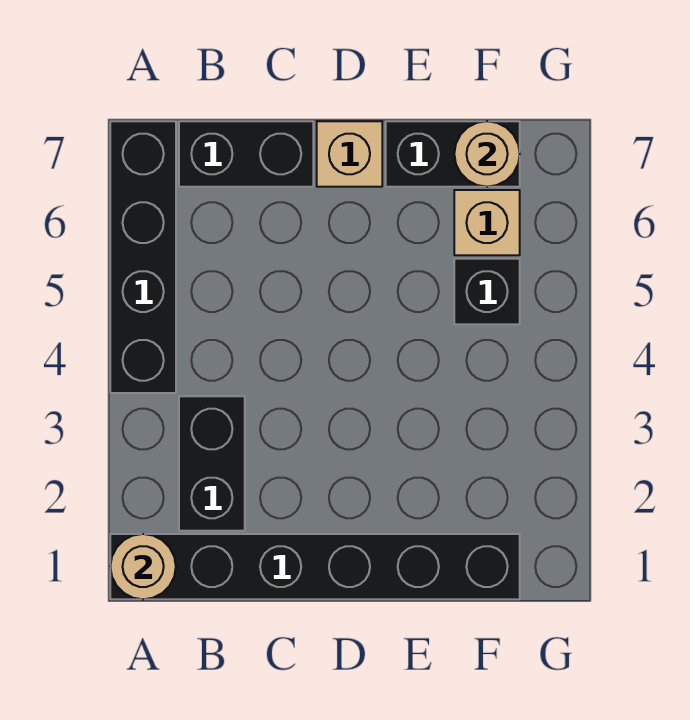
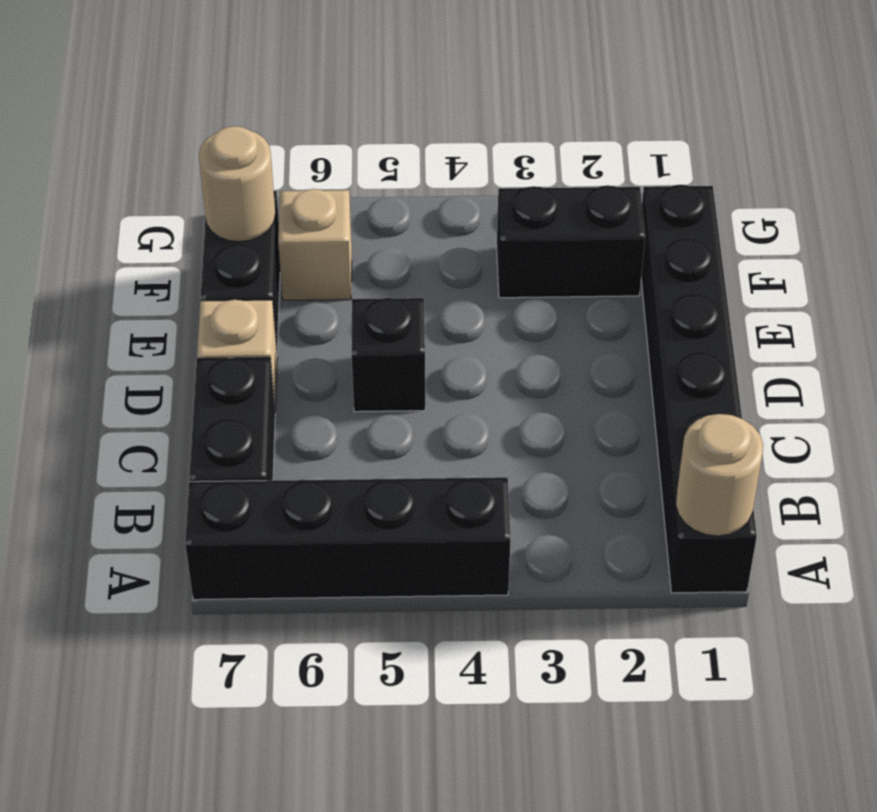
black 1x2 brick [179,396,245,531] -> black 1x2 brick moved to [497,185,645,298]
black 1x1 brick [454,259,520,324] -> black 1x1 brick moved to [351,298,425,412]

